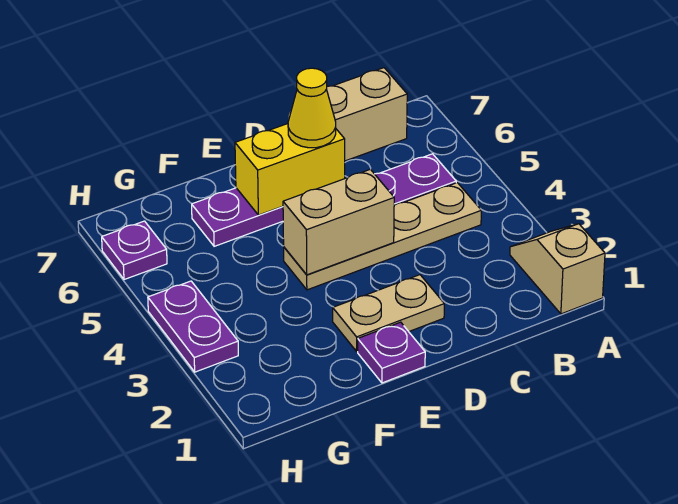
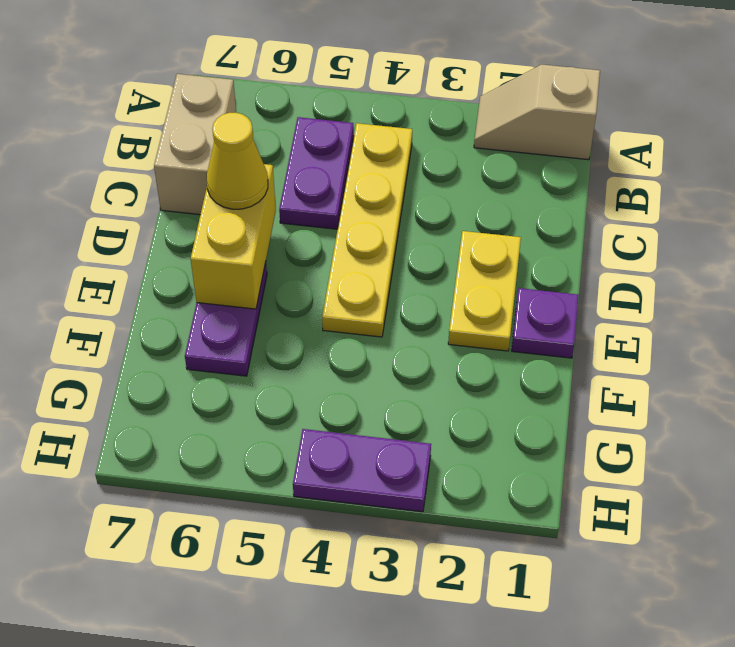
tan 1x4 plate [284,183,481,290] -> yellow 1x4 plate [322,123,412,337]
tan 1x2 plate [333,275,444,351] -> yellow 1x2 plate [448,231,521,351]
tan 1x2 brick [283,169,394,275] -> none
purple 1x1 plate [102,221,167,280] -> none

